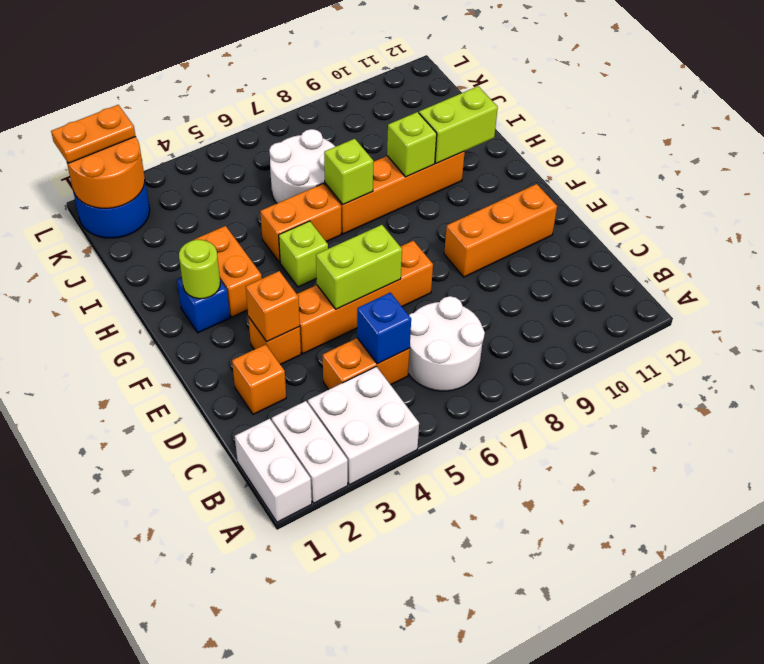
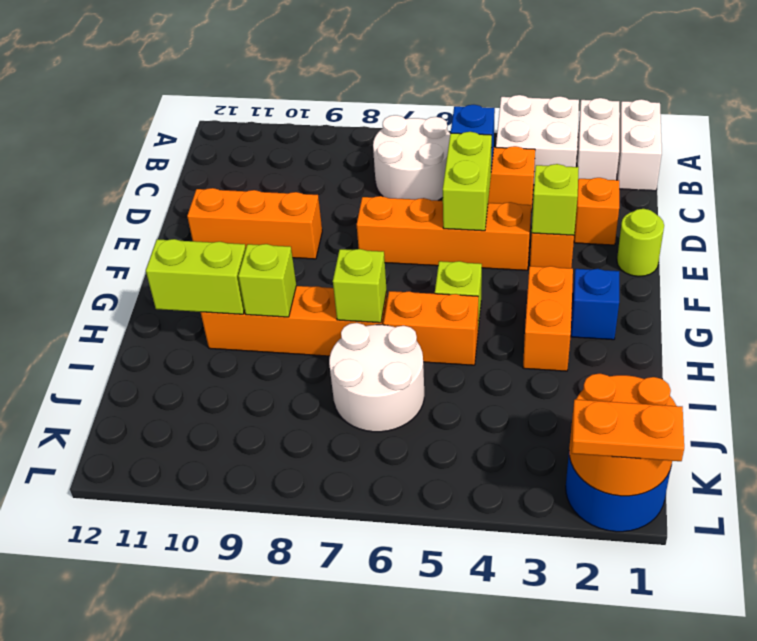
orange 1x1 brick [246,271,300,342] -> lime 1x1 brick [532,164,579,235]
lime 1x2 brick [316,225,402,309] -> lime 1x2 brick turned to [443,132,492,231]
lime 1x1 round brick [179,240,220,299] -> lime 1x1 round brick moved to [617,209,664,276]

